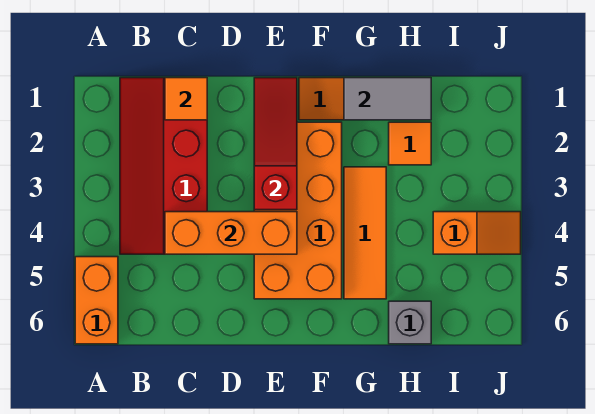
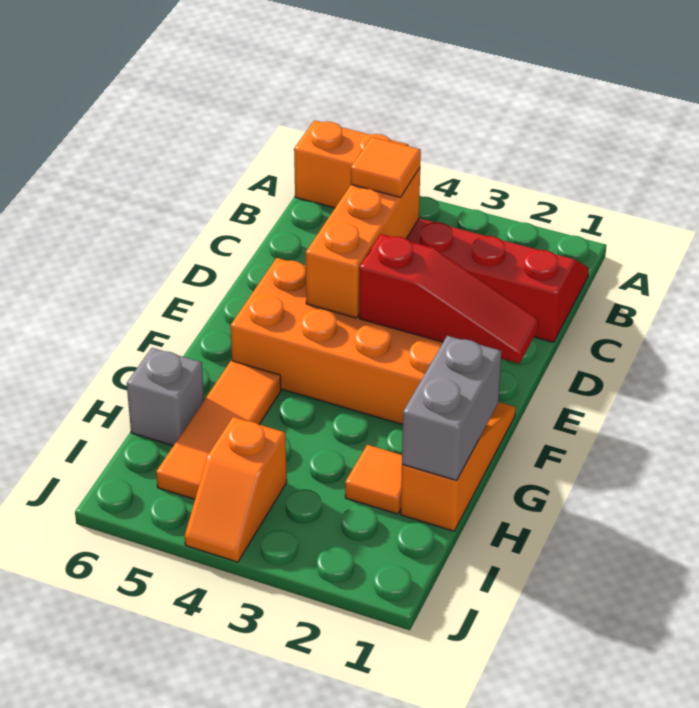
orange 1x1 tile [165,78,207,120] -> orange 1x1 tile moved to [351,137,421,197]
grey 1x2 tile [344,78,431,120] -> grey 1x2 brick [402,336,501,480]
orange 1x3 tile [344,167,386,299] -> orange 1x3 tile turned to [156,361,281,499]

